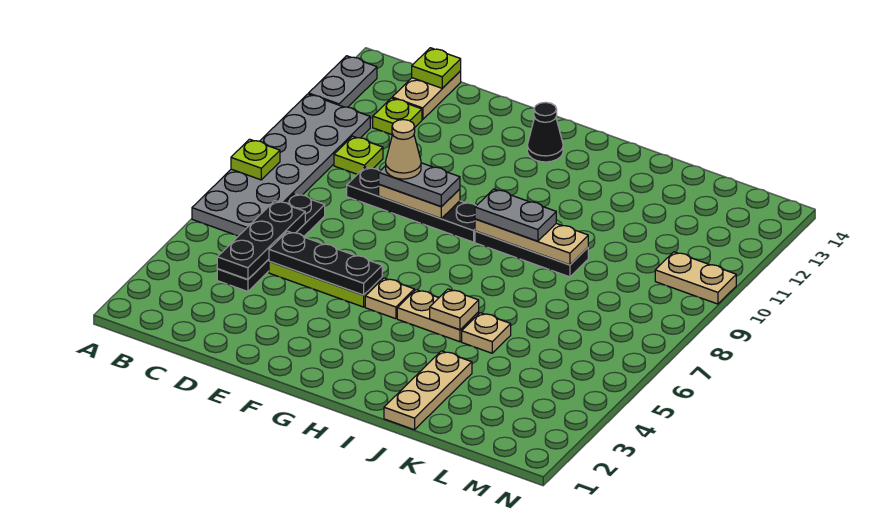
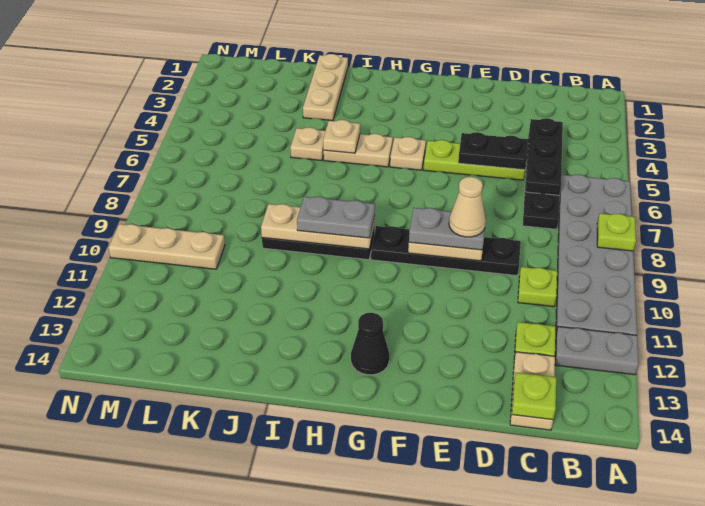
grey 1x2 plate [309,56,377,107] -> grey 1x2 plate turned to [555,327,639,375]
black 1x3 plate [269,231,382,295] -> black 1x2 plate [458,132,528,170]
tan 1x2 plate [655,252,736,304] -> tan 1x3 plate [108,224,225,269]

